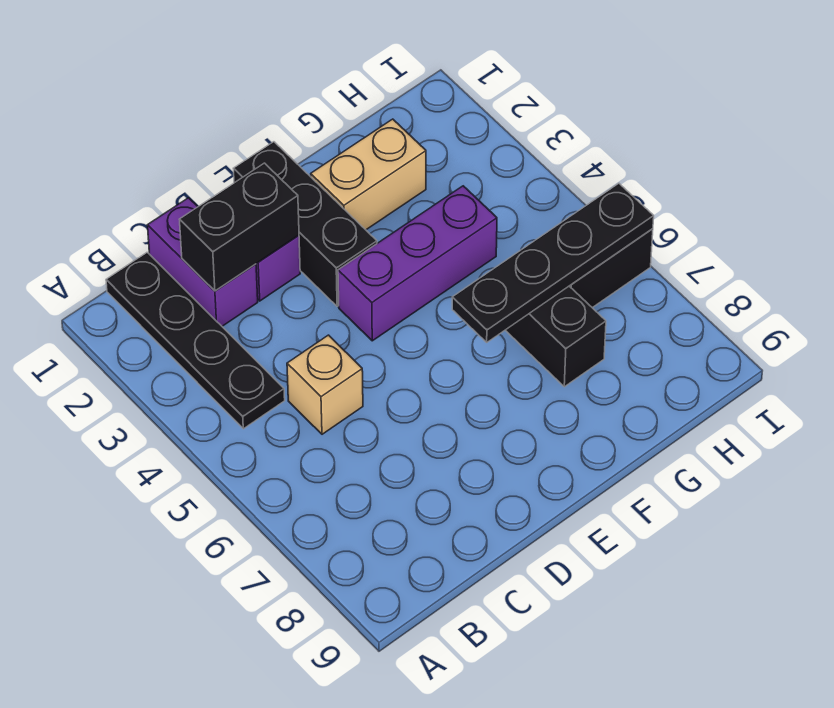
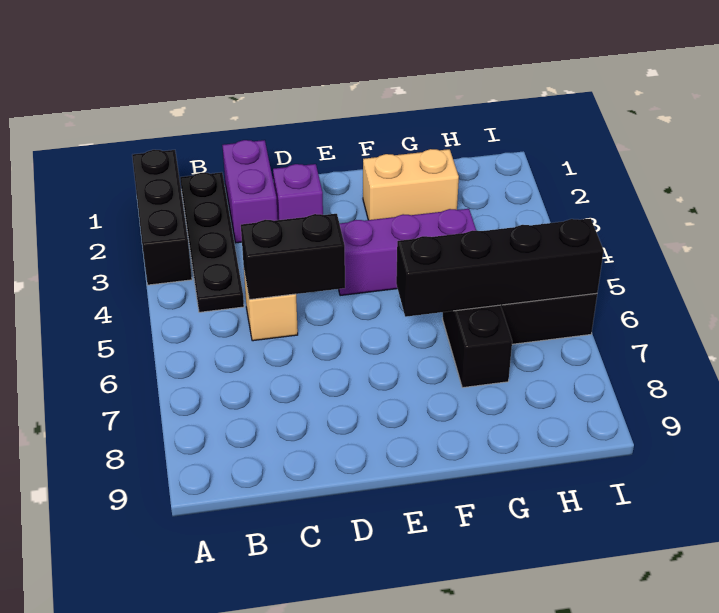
black 1x2 brick [179,163,299,291] -> black 1x2 brick moved to [241,214,345,300]
black 1x3 brick [233,142,377,306] -> black 1x3 brick moved to [132,150,192,285]
black 1x4 plate [452,183,654,342] -> black 1x4 brick [396,218,604,317]

